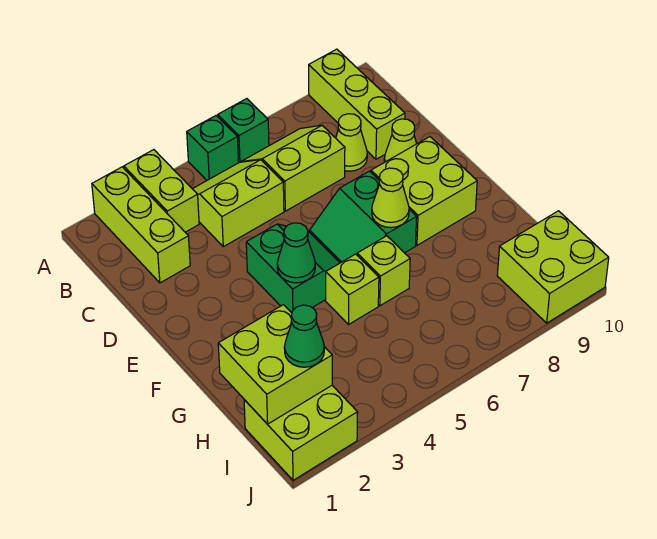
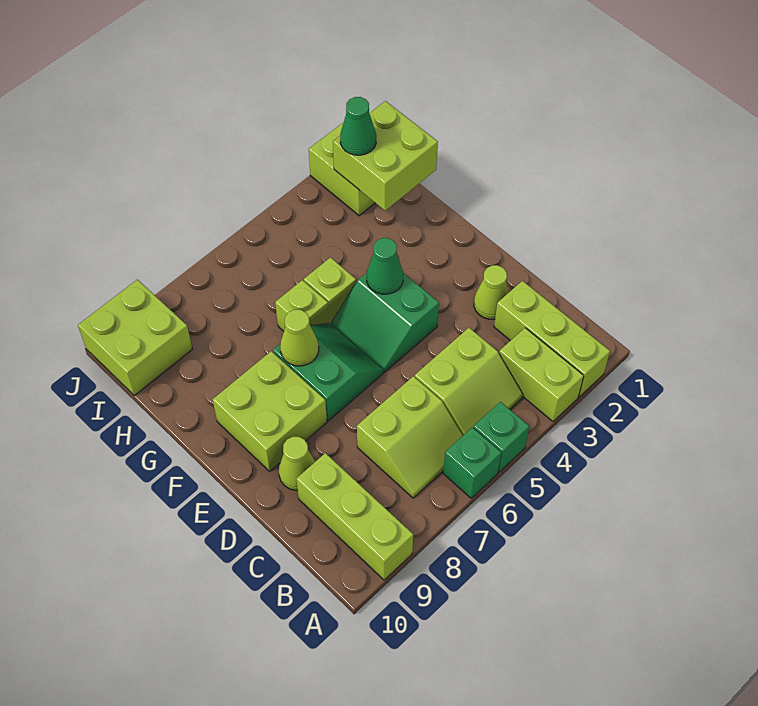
lime 1x1 cone [336,114,367,171] -> lime 1x1 cone moved to [474,265,509,319]

